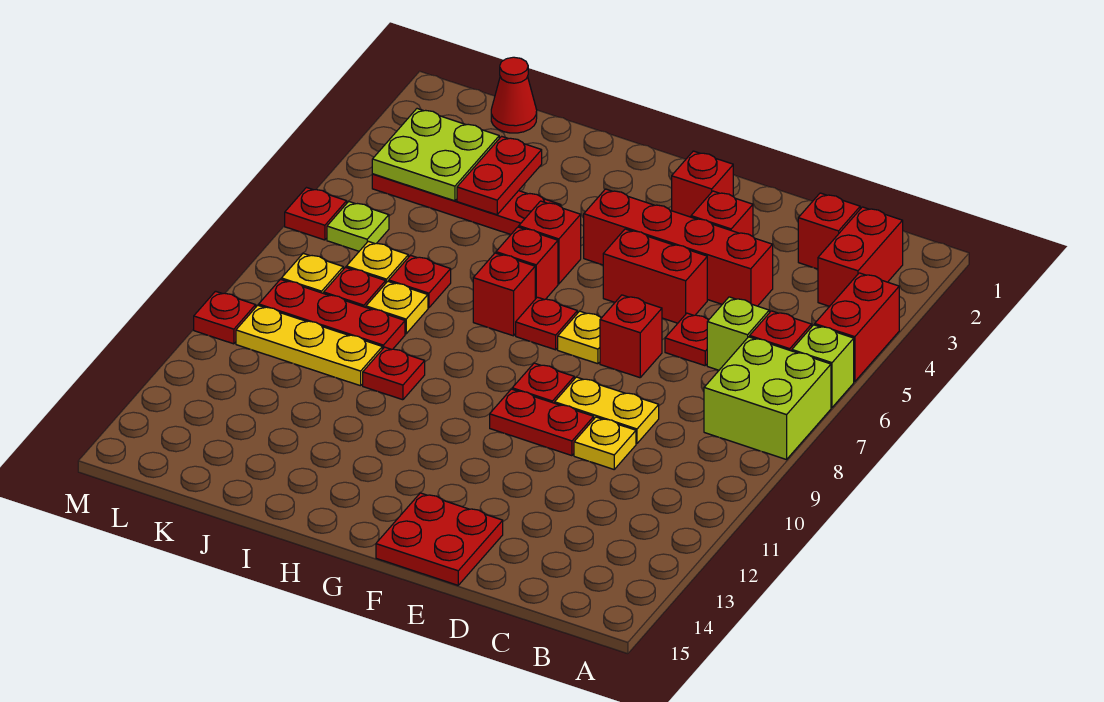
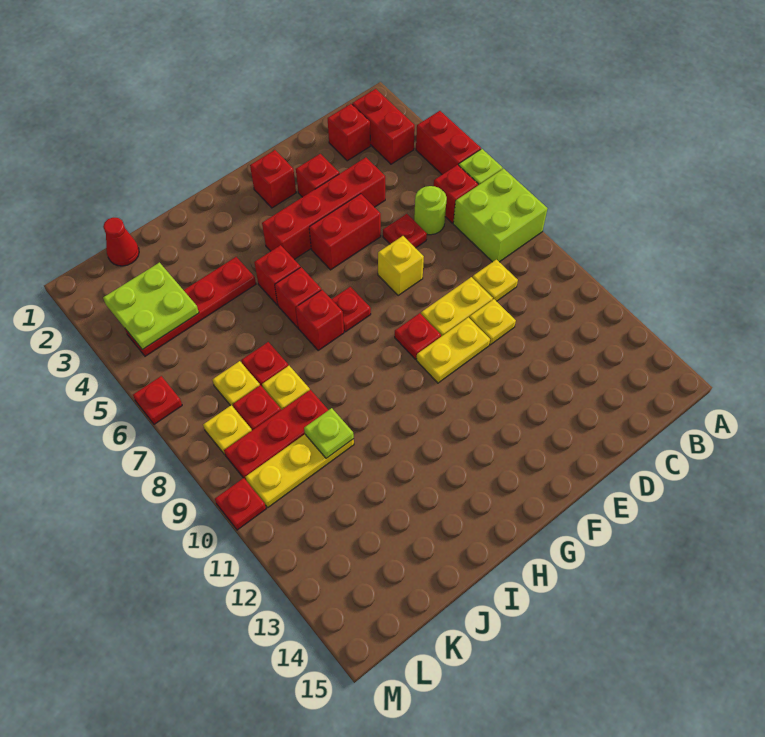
lime 1x1 brick [707,297,769,370] -> lime 1x1 round brick [414,186,447,235]
red 1x1 brick [600,295,662,378] -> yellow 1x1 brick [378,236,424,296]
red 1x2 plate [490,389,594,456] -> yellow 1x2 plate [417,317,490,383]
red 2x2 plate [376,493,503,585] -> none
yellow 1x1 plate [558,311,601,364] -> yellow 1x1 plate moved to [472,259,518,301]
red 1x1 plate [363,347,425,400] -> none
red 1x2 plate [457,136,542,215] -> none
lime 1x1 plate [327,201,389,251] -> lime 1x1 plate moved to [304,408,354,458]

